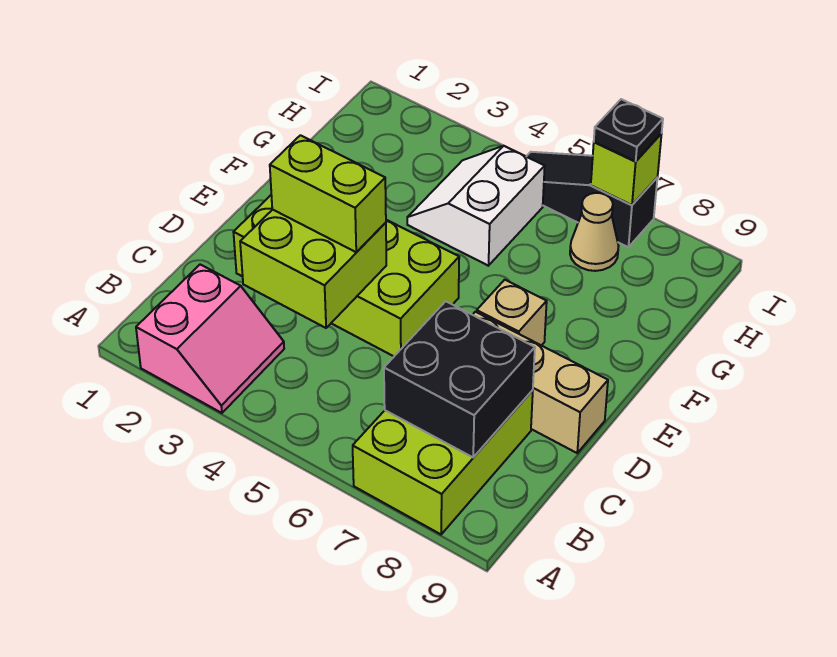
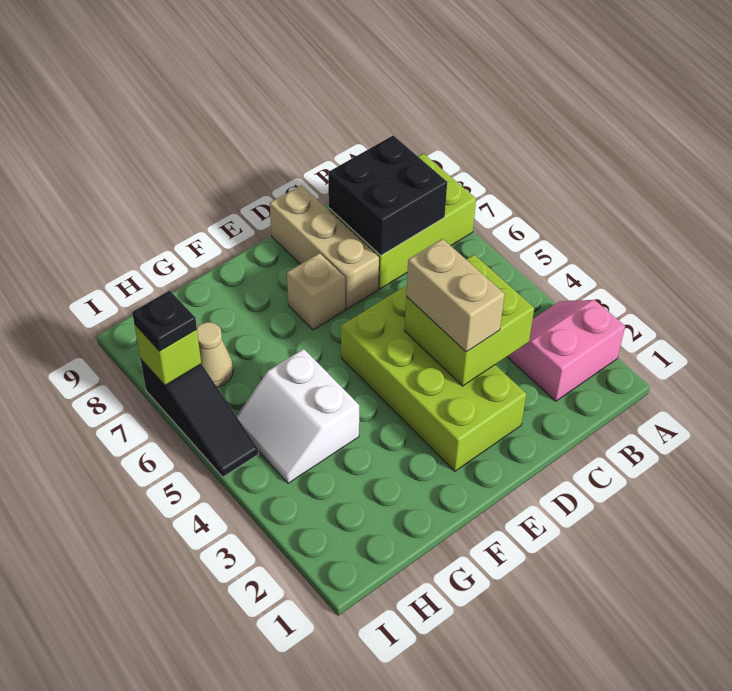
lime 1x2 brick [270,135,386,252] -> tan 1x2 brick [406,239,505,352]
white 2x2 slope [407,146,545,266] -> white 2x2 slope turned to [237,349,359,483]

